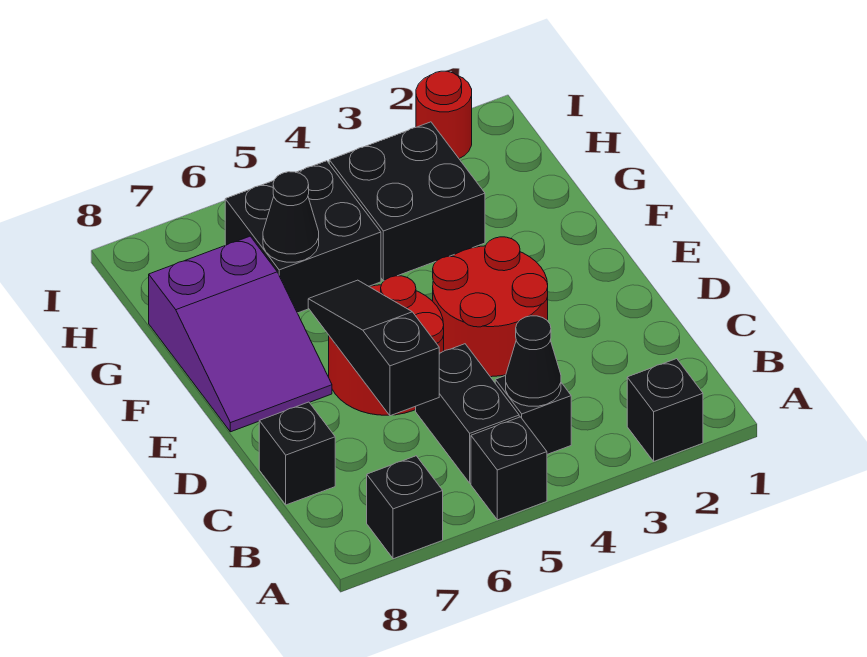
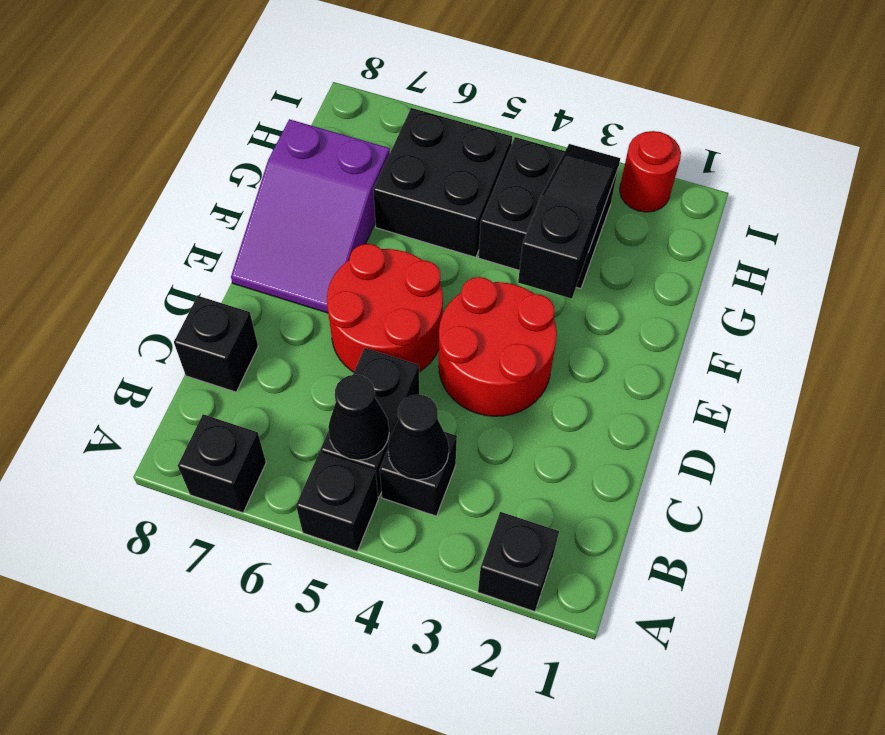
black 1x3 slope [308,280,439,416] -> black 1x3 slope moved to [518,144,620,299]
black 1x1 cone [263,172,319,262] -> black 1x1 cone moved to [328,375,389,460]

